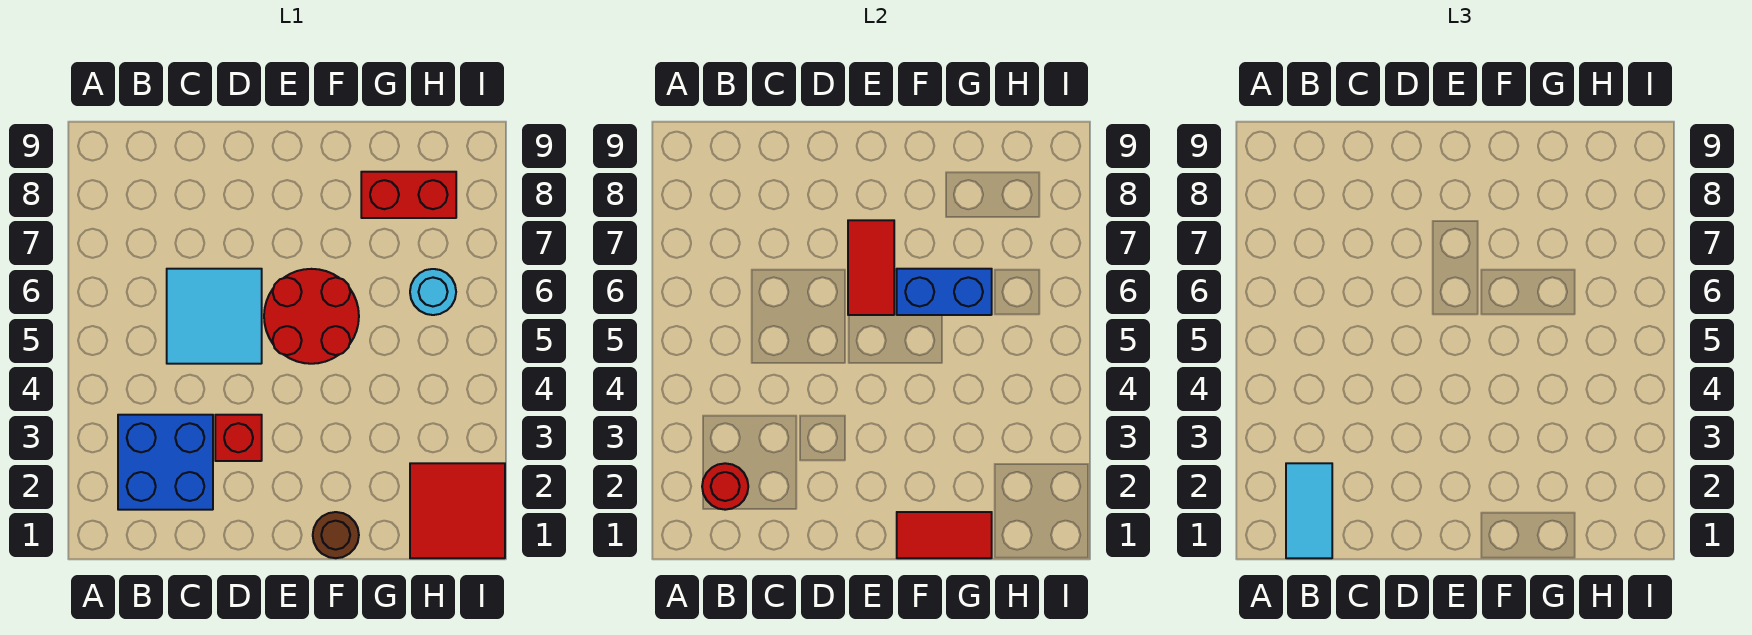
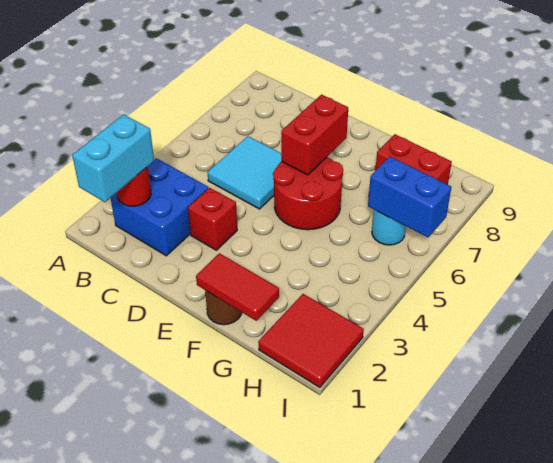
cyan 1x2 tile [1286,463,1332,558] -> cyan 1x2 brick [72,114,154,202]
red 1x2 tile [848,220,894,315] -> red 1x2 brick [281,95,348,175]
blue 1x2 brick [897,269,992,315] -> blue 1x2 brick moved to [368,157,451,237]

